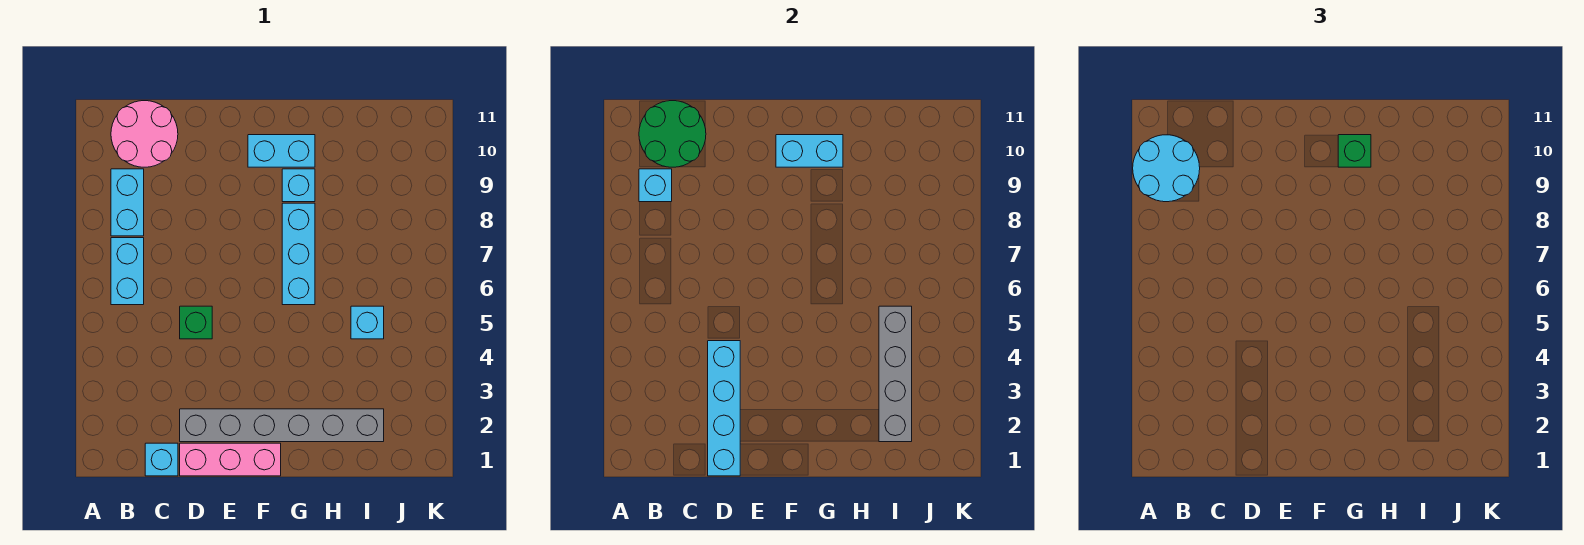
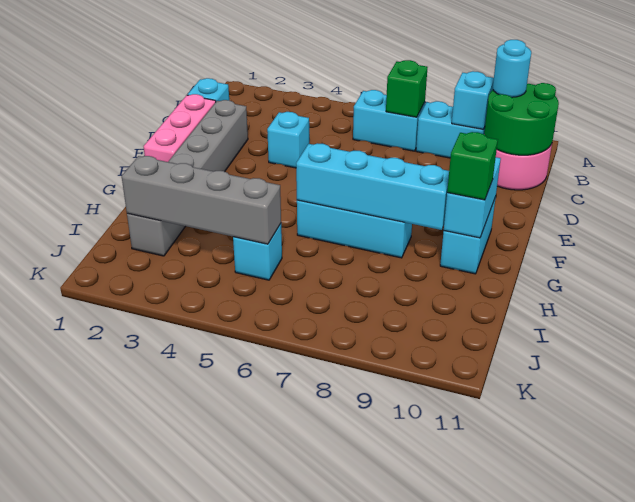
cyan 2x2 round brick [1133,135,1200,202] -> cyan 1x1 round brick [493,40,531,97]
cyan 1x4 brick [708,341,740,476] -> cyan 1x4 brick moved to [296,143,449,230]
green 1x1 brick [180,306,212,339] -> green 1x1 brick moved to [386,60,428,117]
cyan 1x1 brick [282,169,315,202] -> cyan 1x1 brick moved to [267,112,309,168]

